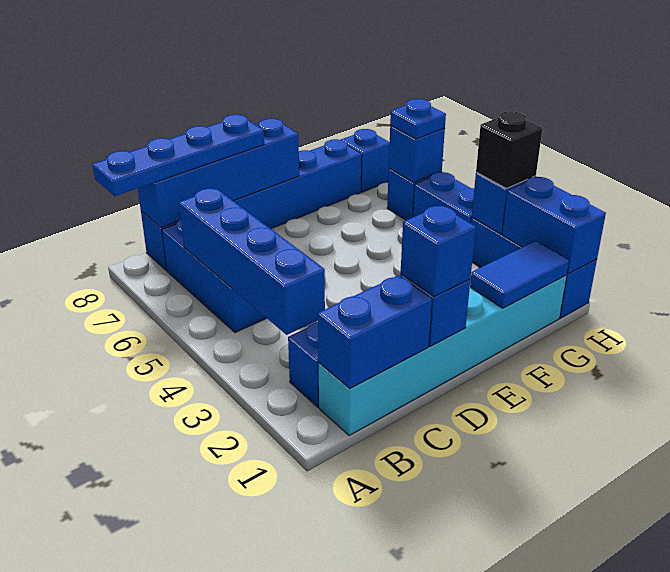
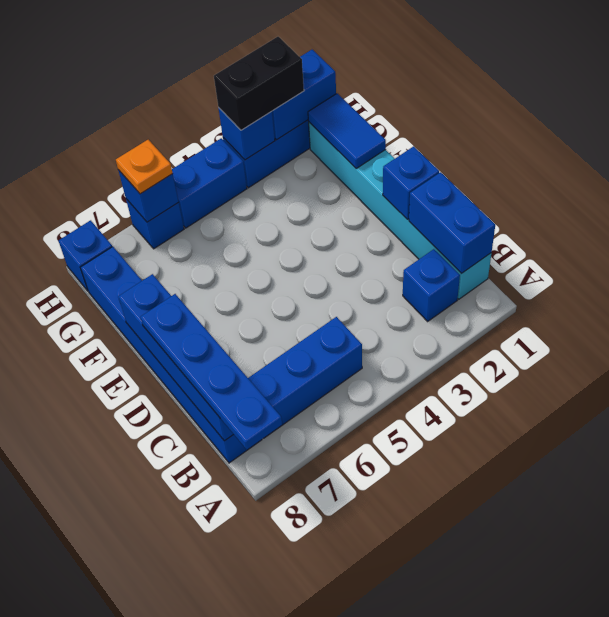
blue 1x4 brick [179,188,325,335] -> none
blue 1x1 brick [401,206,476,297] -> none
black 1x1 brick [476,111,542,188] -> black 1x2 brick [214,37,304,130]
blue 1x1 plate [390,99,446,139] -> orange 1x1 plate [116,140,173,194]

